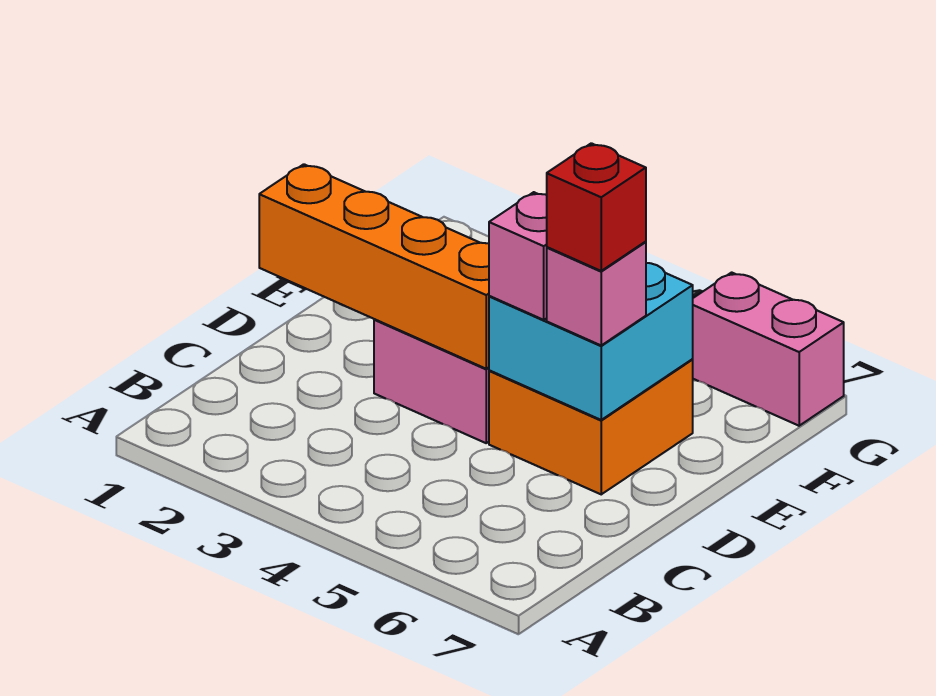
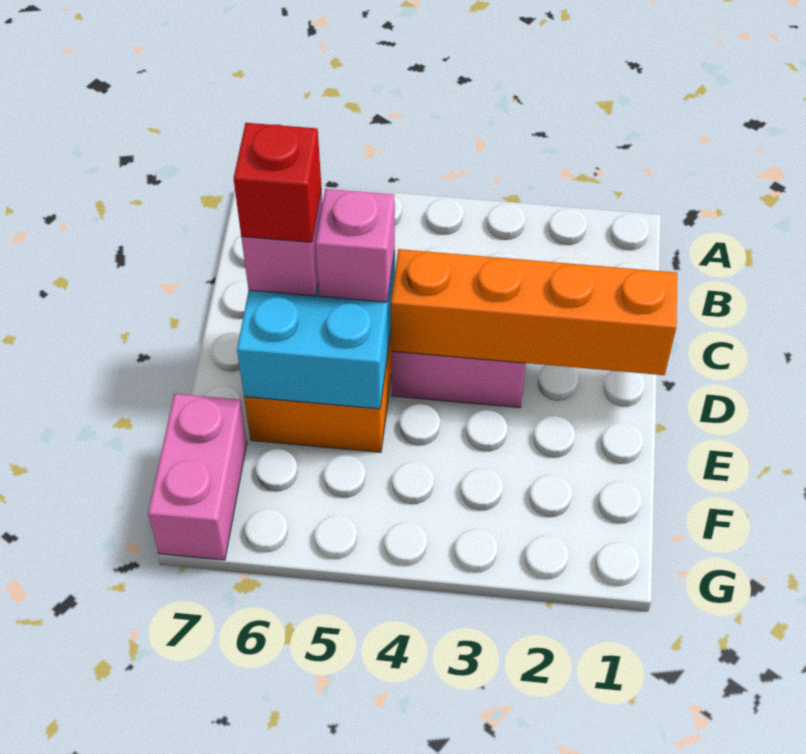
pink 1x2 brick [692,272,844,426] -> pink 1x2 brick turned to [148,394,247,560]

